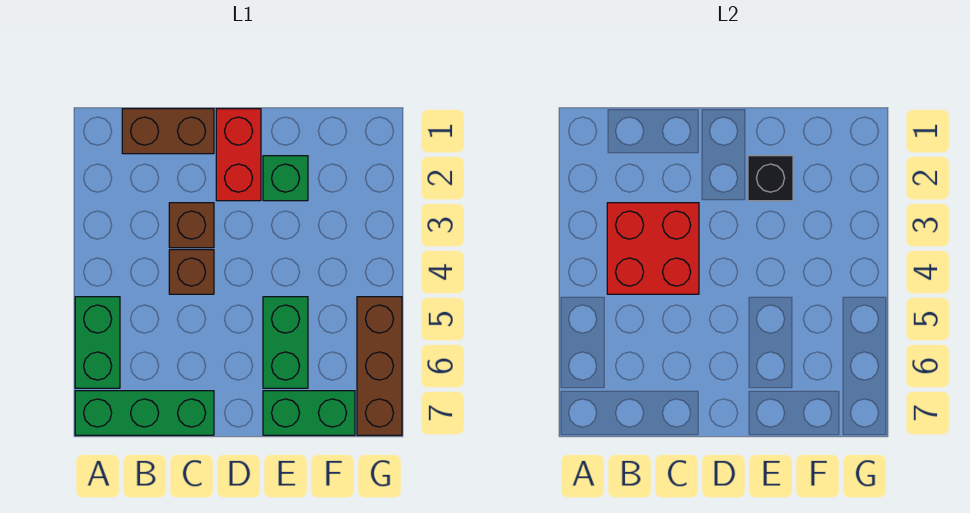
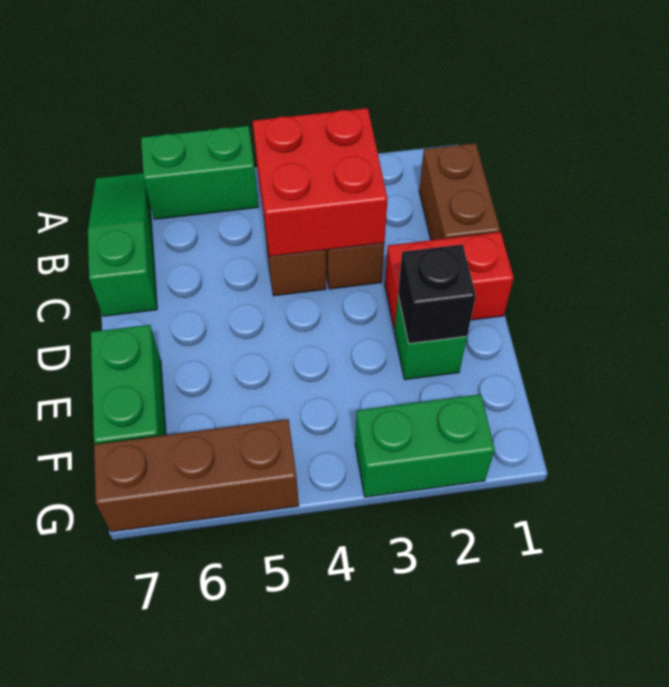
green 1x3 brick [75,391,214,435] -> green 1x3 slope [88,173,157,316]
green 1x2 brick [263,297,308,388] -> green 1x2 brick moved to [355,394,495,497]

